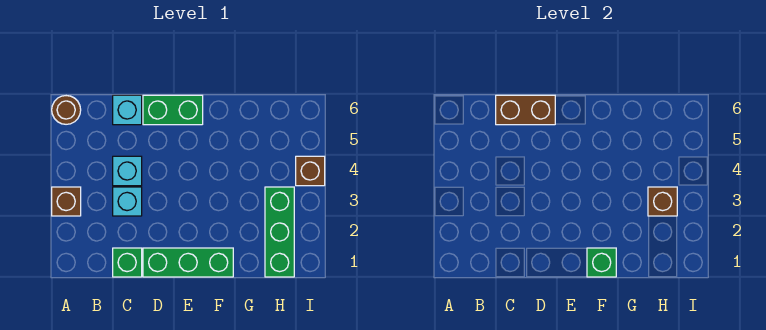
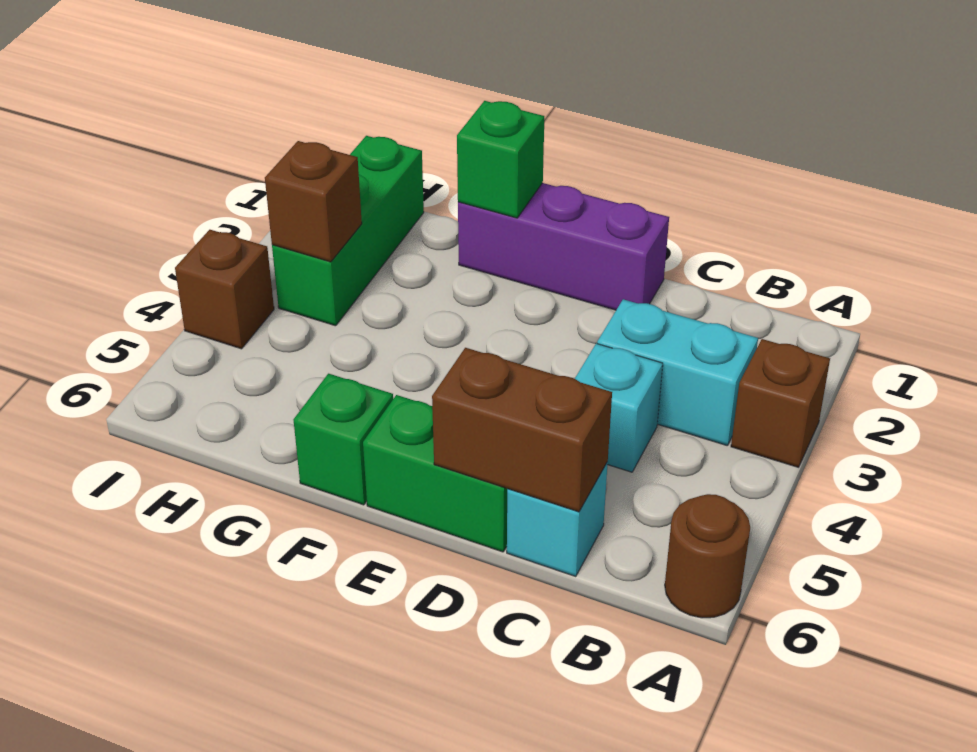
green 1x1 brick [113,248,142,277] -> green 1x1 brick moved to [294,374,393,505]
cyan 1x1 brick [113,187,142,216] -> cyan 1x2 brick [597,299,758,446]
green 1x3 brick [143,248,233,277] -> purple 1x3 brick [458,183,669,310]

